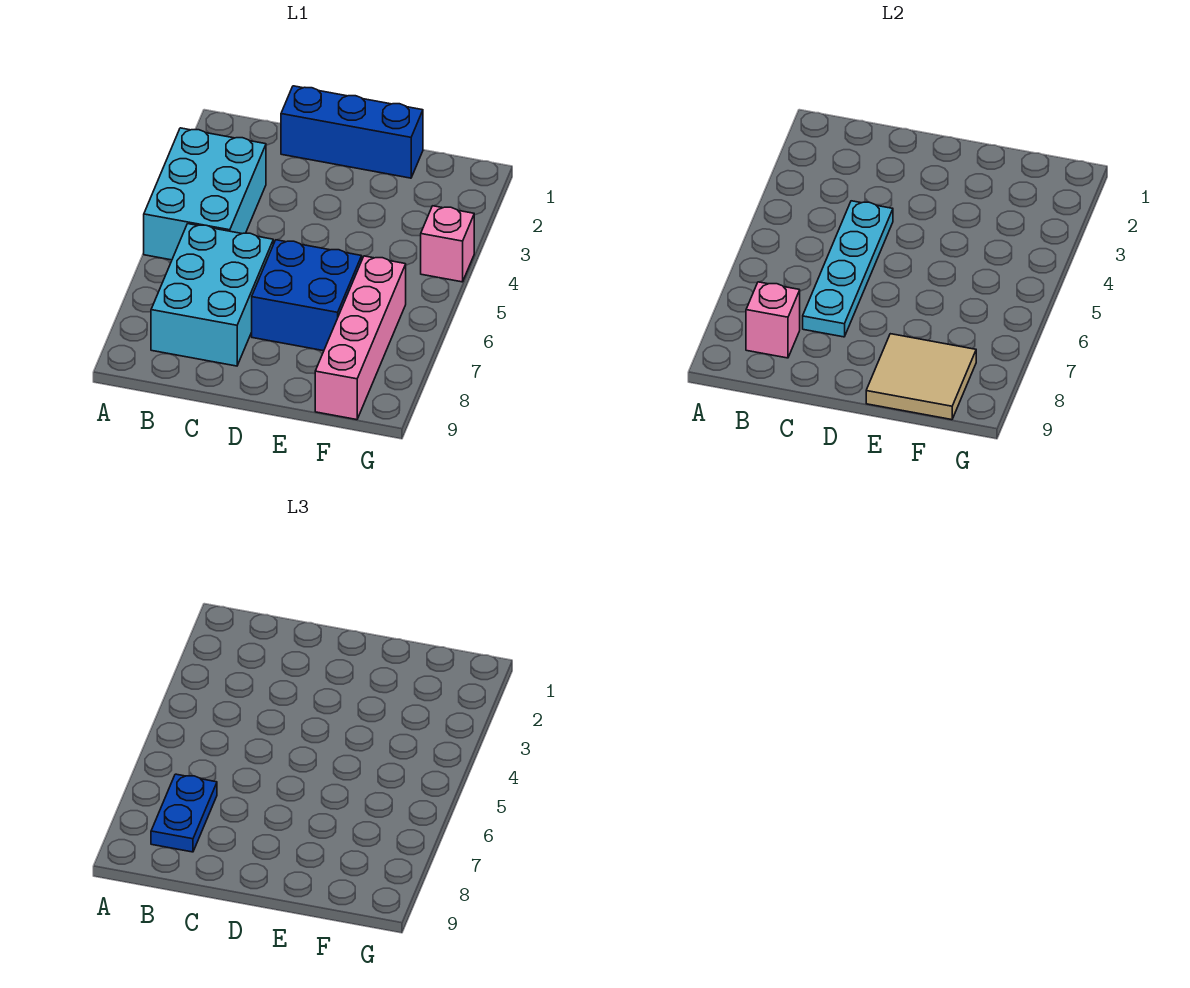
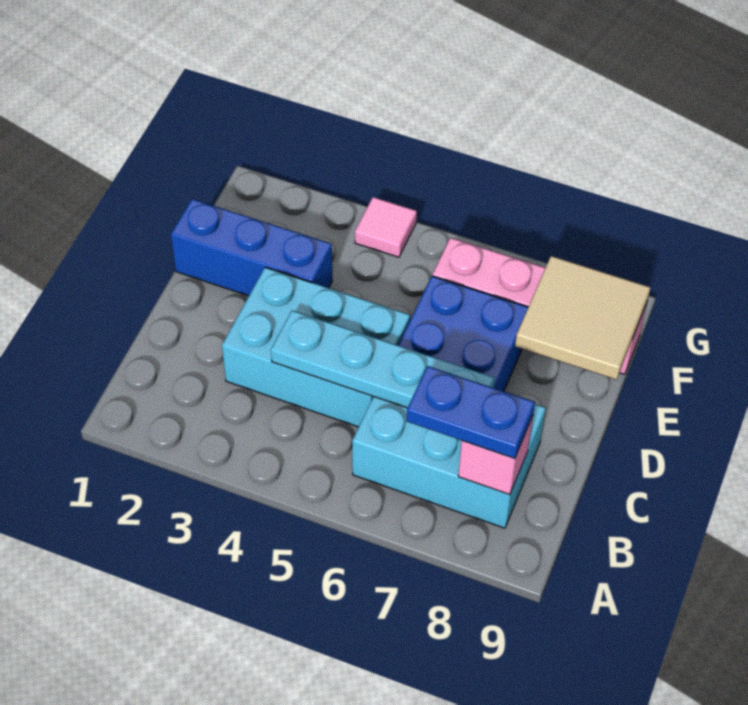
cyan 2x3 brick [144,128,266,260] -> cyan 2x3 brick moved to [222,267,410,427]
blue 1x3 brick [281,86,423,178] -> blue 1x3 brick turned to [171,199,332,296]
pink 1x1 brick [421,206,474,282] -> pink 1x1 tile [355,197,417,257]

